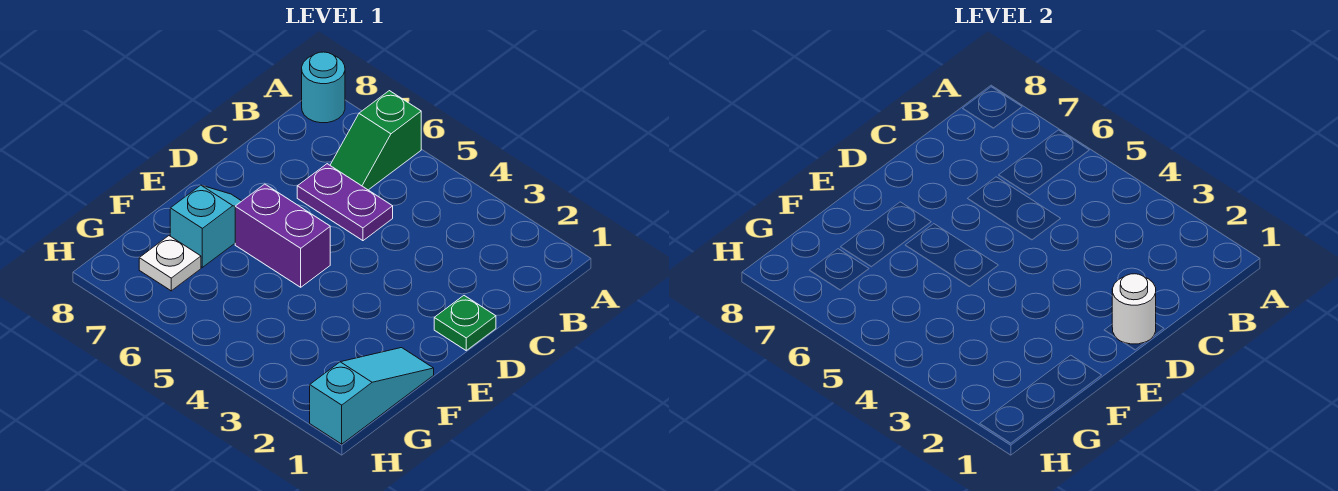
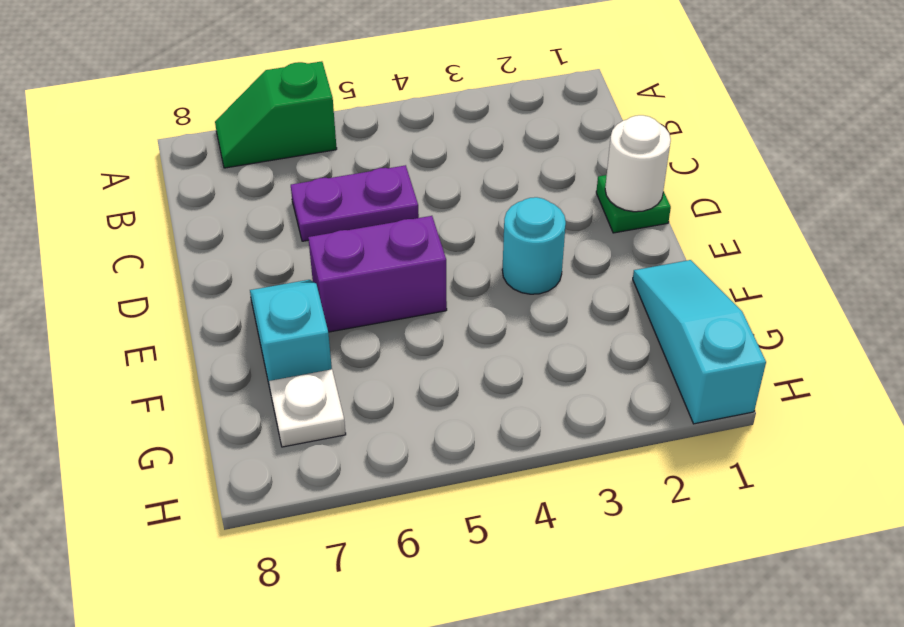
green 1x2 slope [330,91,421,190] -> green 1x2 slope turned to [215,61,337,168]
cyan 1x1 round brick [302,52,345,123] -> cyan 1x1 round brick moved to [502,197,566,294]

